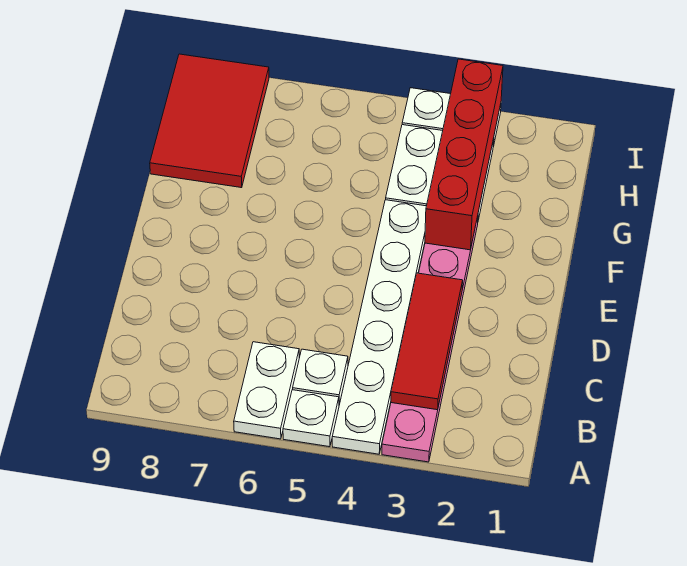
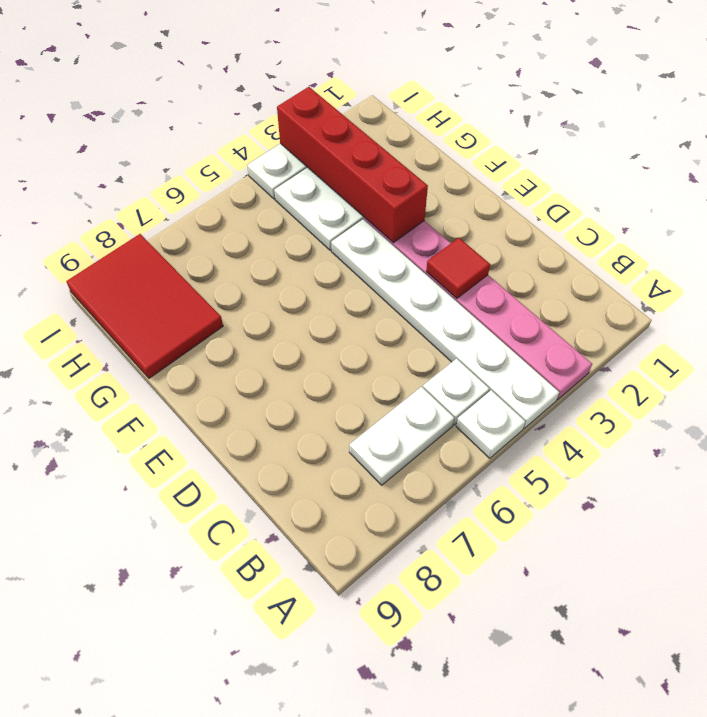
white 1x2 plate [234,342,299,439] -> white 1x2 plate turned to [349,387,454,485]
red 1x3 tile [391,273,463,410] -> red 1x1 tile [426,238,490,298]

